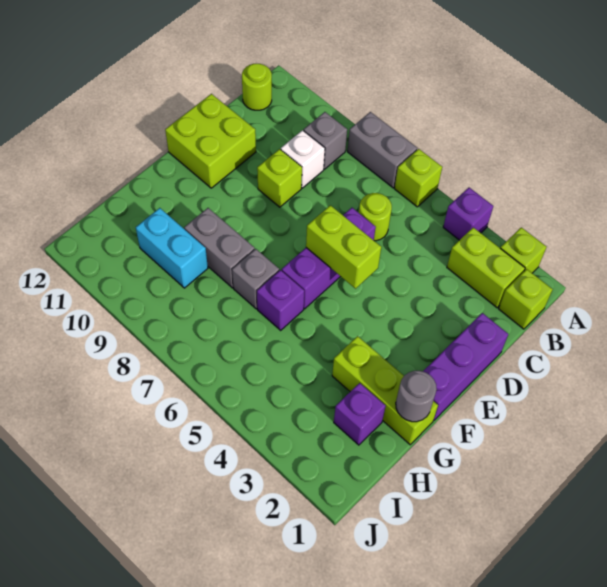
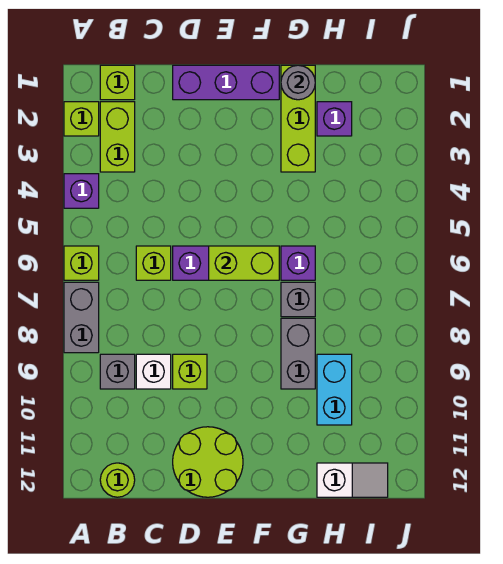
lime 1x1 round brick [359,193,392,241] -> lime 1x1 brick [136,246,171,280]
lime 2x2 brick [165,94,256,188] -> lime 2x2 round brick [173,427,243,497]
lime 1x2 brick [306,205,381,289] -> lime 1x2 brick turned to [209,246,279,280]
none -> white 1x2 slope [317,463,388,497]

